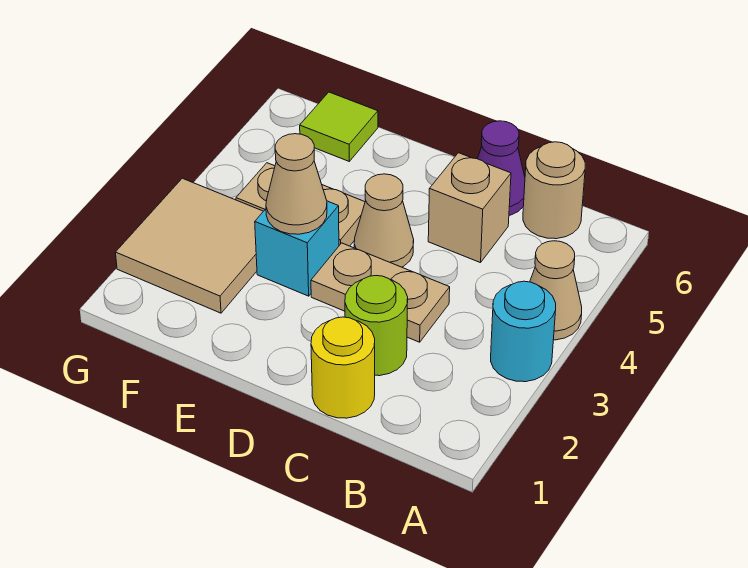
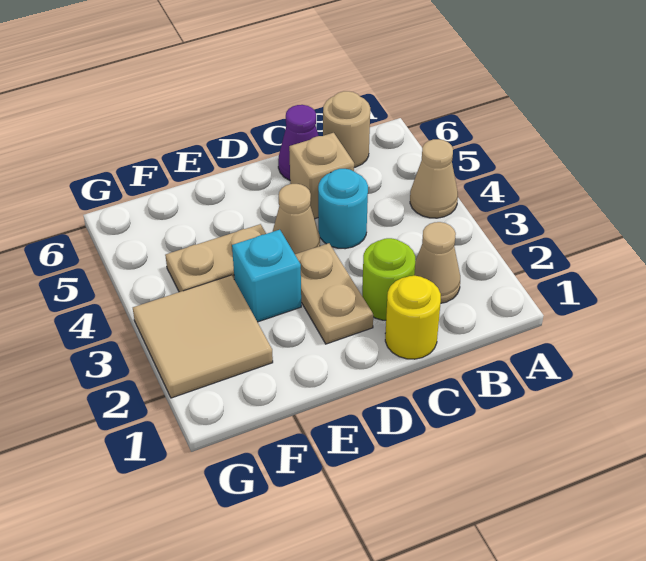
cyan 1x1 round brick [491,281,556,382] -> cyan 1x1 round brick moved to [318,169,368,249]
tan 1x2 plate [311,243,450,342] -> tan 1x2 plate turned to [295,243,373,344]
tan 1x1 cone [266,134,327,234] -> tan 1x1 cone moved to [414,222,460,303]
lime 1x1 tile [300,92,378,161] -> none

